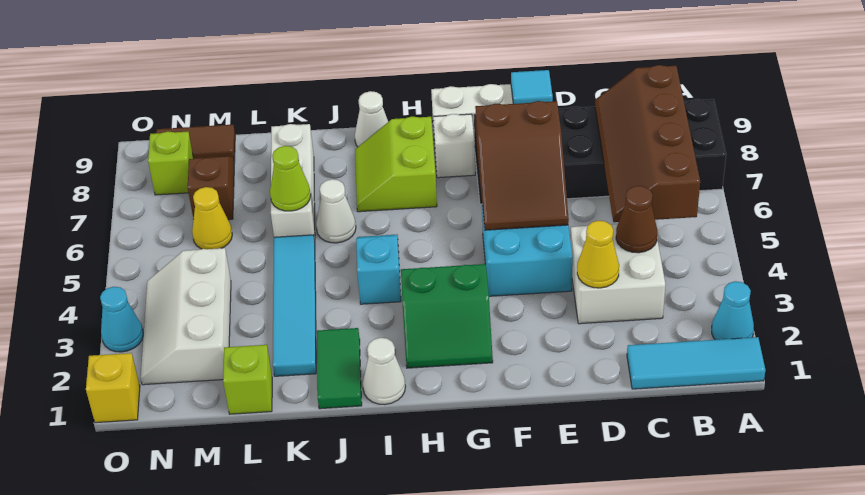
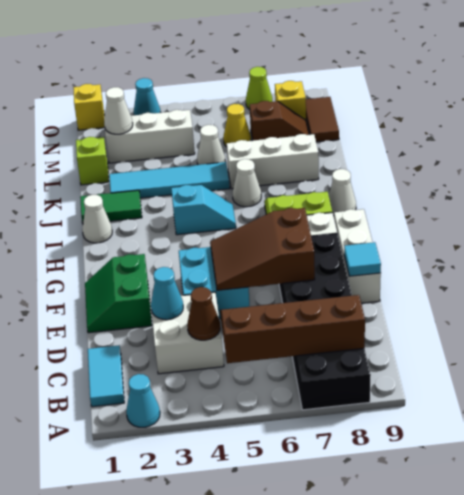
cyan 1x3 tile [627,337,765,389] -> cyan 1x2 tile [88,345,124,407]
yellow 1x1 cone [577,221,619,288] -> cyan 1x1 cone [151,267,183,320]
green 2x2 slope [401,264,493,368] -> green 2x2 slope moved to [85,254,152,333]
lime 1x1 cone [270,146,311,211] -> lime 1x1 cone moved to [246,67,272,110]
none -> white 1x1 cone [197,125,225,165]
none -> white 1x1 cone [104,87,133,134]
lime 1x1 brick [148,131,193,195] -> yellow 1x1 brick [275,81,306,120]

